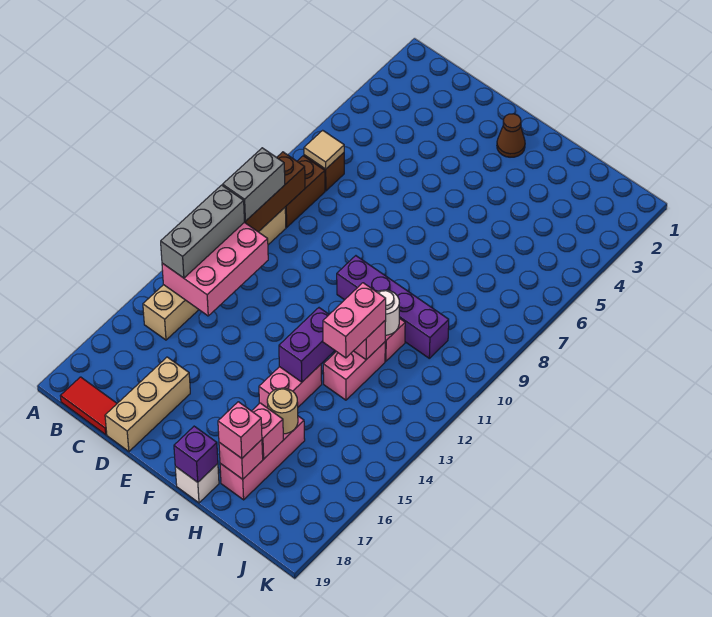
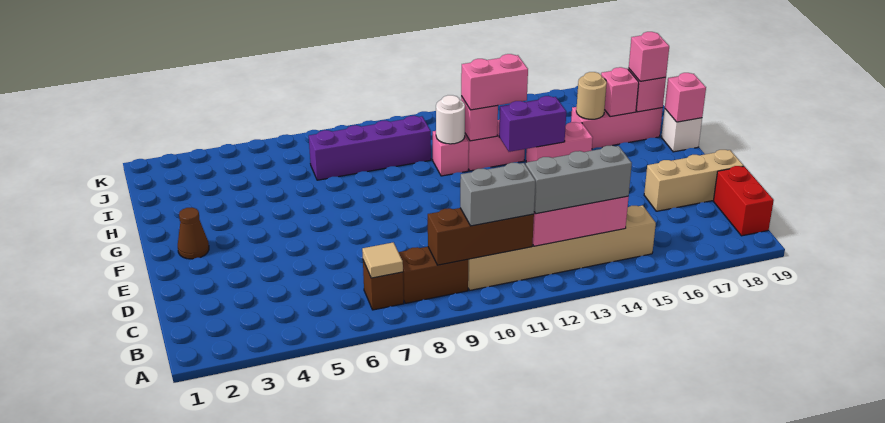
red 1x2 tile [61,377,117,435] -> red 1x2 brick [713,166,774,236]
purple 1x4 brick [337,256,449,358] -> purple 1x4 brick turned to [309,116,431,180]
purple 1x1 brick [174,426,218,482] -> pink 1x1 brick [665,73,706,122]

